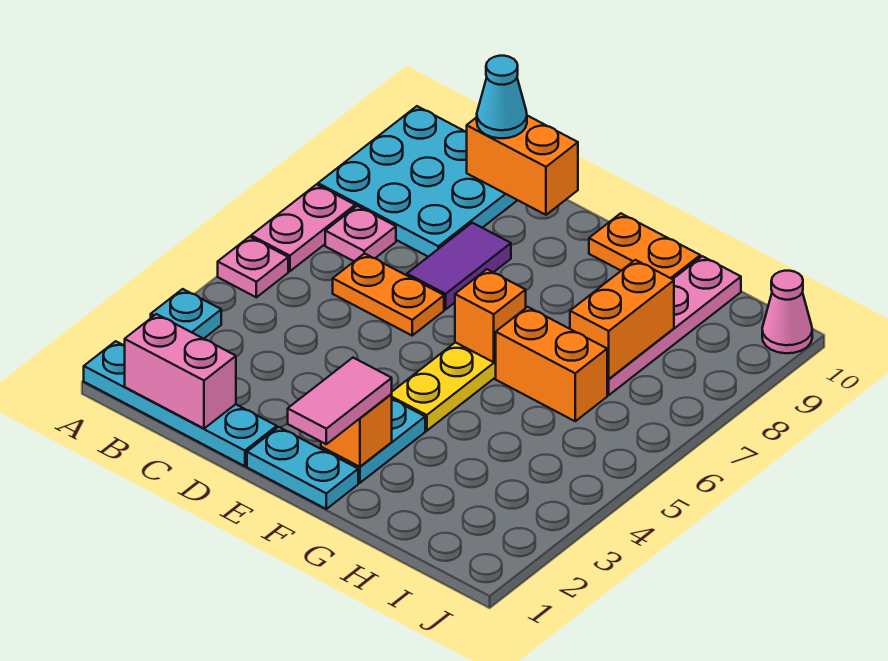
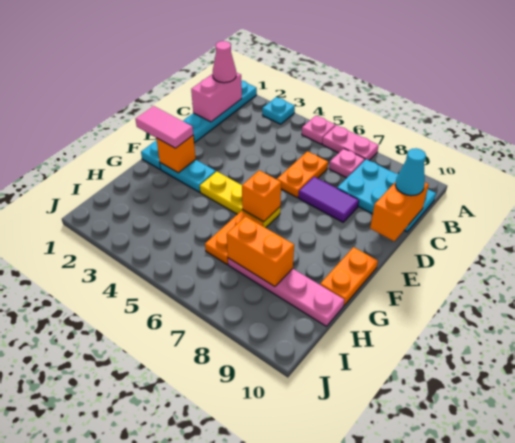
cyan 3x3 plate [318,106,517,257] -> cyan 2x3 plate [337,159,436,232]
orange 1x2 brick [496,307,607,421] -> orange 1x2 plate [205,211,263,264]
pink 1x1 cone [762,271,812,353] -> pink 1x1 cone moved to [213,41,236,83]

